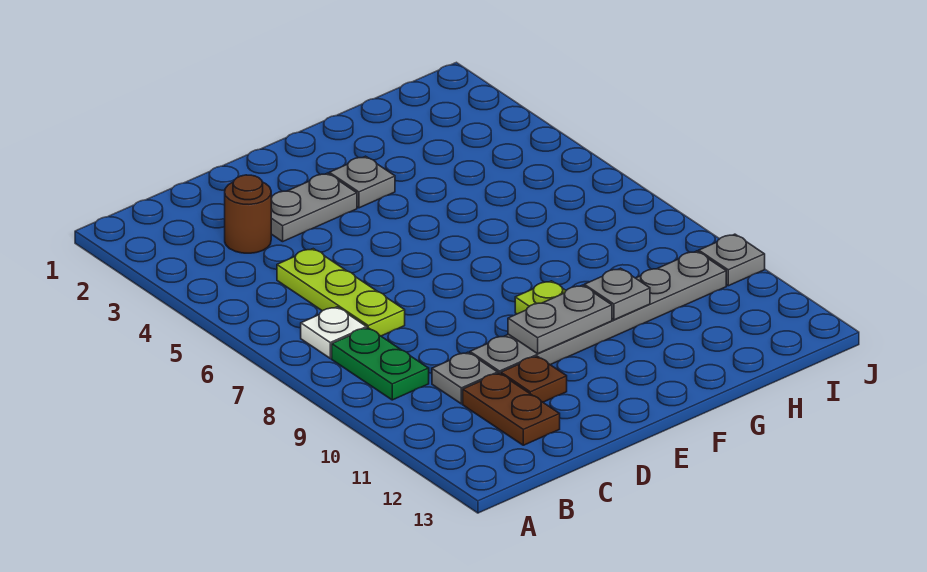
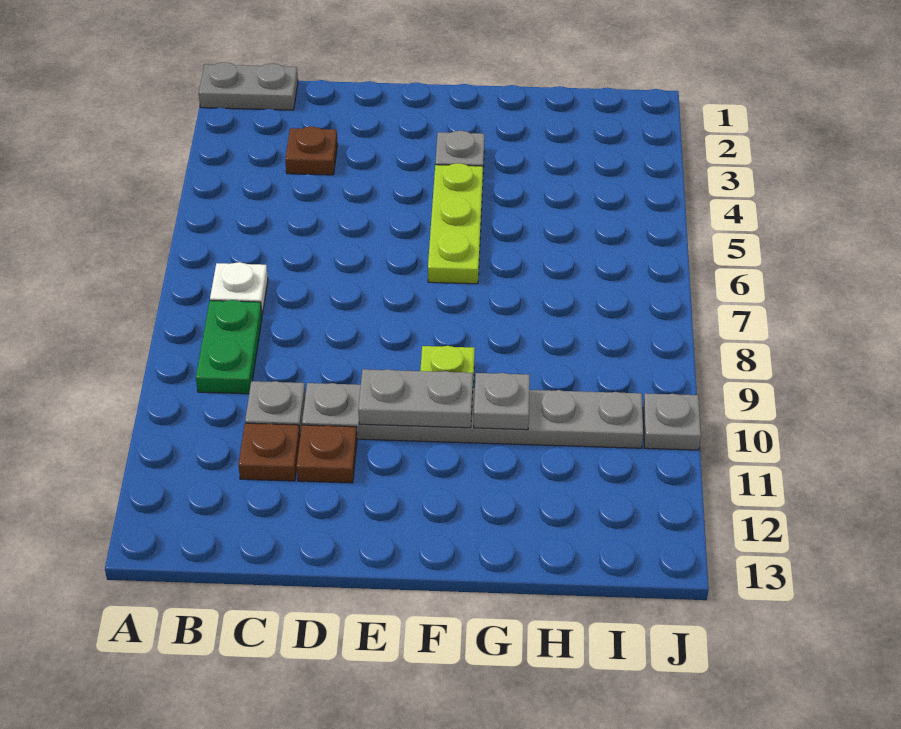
brown 1x1 round brick [225,175,271,253] -> brown 1x1 plate [285,126,337,175]
lime 1x3 plate [277,249,405,336] -> lime 1x3 plate moved to [428,163,483,284]
brown 1x2 plate [463,373,560,445] -> brown 1x1 plate [238,423,300,481]
grey 1x2 plate [271,173,357,242] -> grey 1x2 plate moved to [199,62,298,110]

